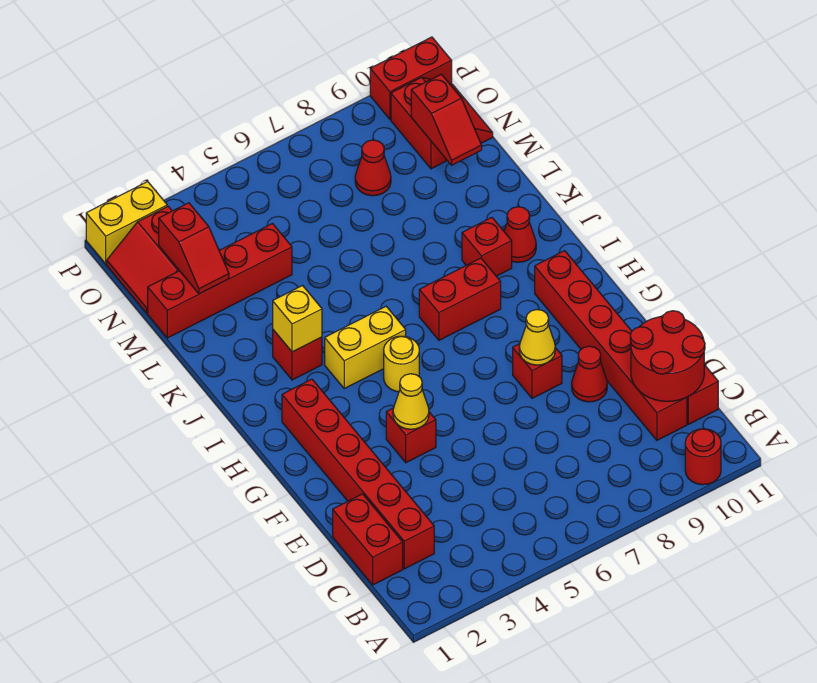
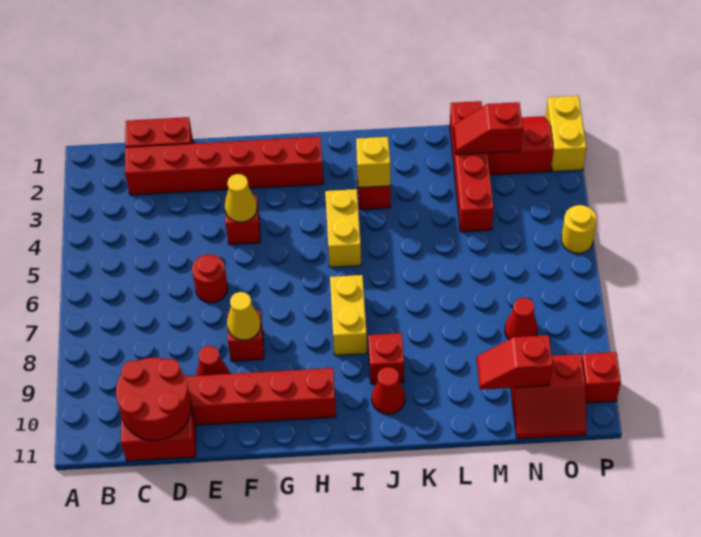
red 1x1 round brick [685,429,721,485] -> red 1x1 round brick moved to [192,254,228,303]
yellow 1x1 round brick [384,336,419,392] -> yellow 1x1 round brick moved to [561,205,597,253]
red 1x2 brick [419,258,501,340] -> yellow 1x2 brick [330,275,367,355]
red 1x2 brick [370,37,452,119] -> red 1x1 brick [582,352,621,403]

